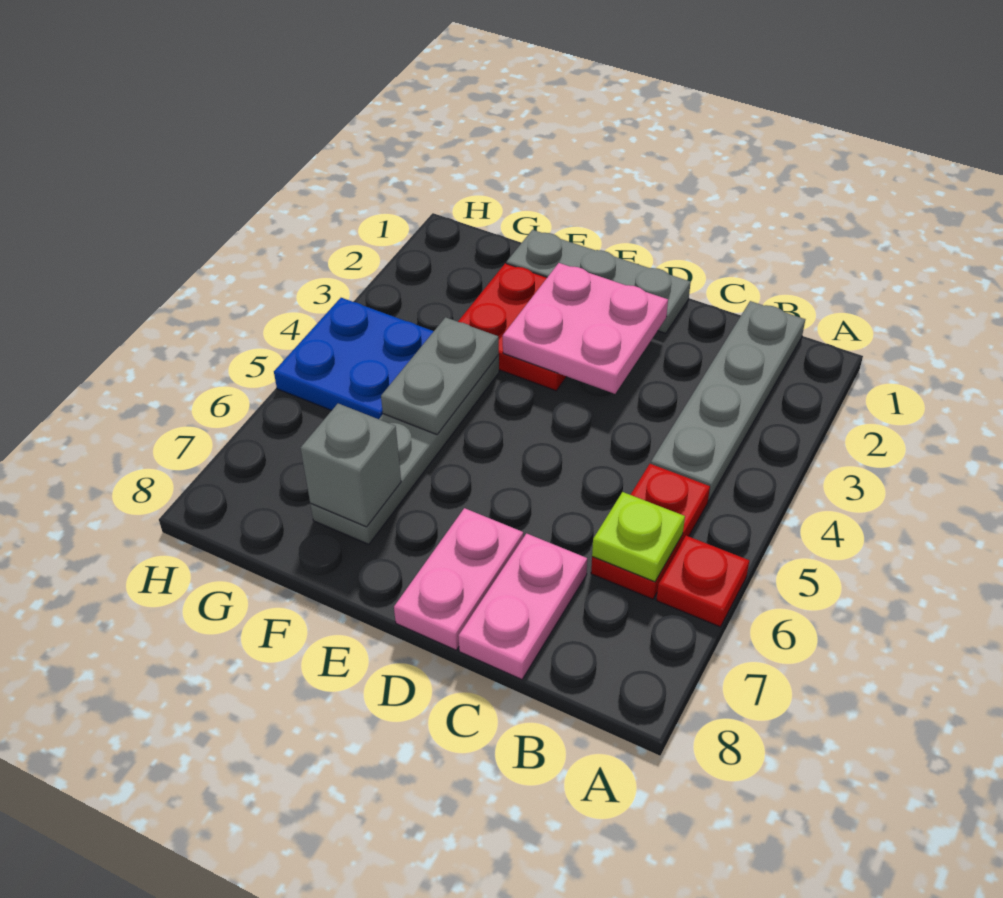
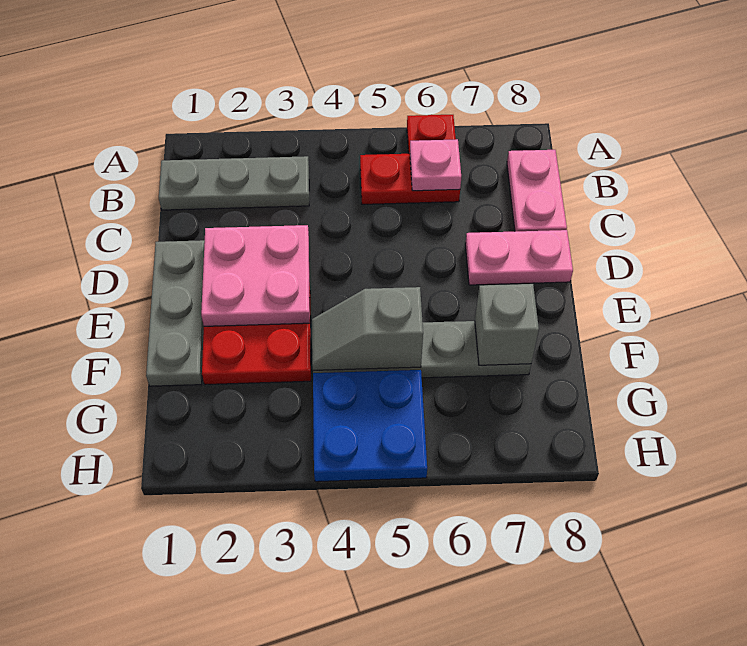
grey 1x4 plate [651,301,805,501] -> grey 1x3 plate [159,156,309,210]
lime 1x1 plate [592,492,685,582] -> pink 1x1 plate [410,139,461,191]
pink 1x2 plate [458,533,587,679] -> pink 1x2 plate turned to [507,150,567,231]
grey 1x2 plate [381,317,499,435] -> grey 1x2 slope [312,287,423,370]

